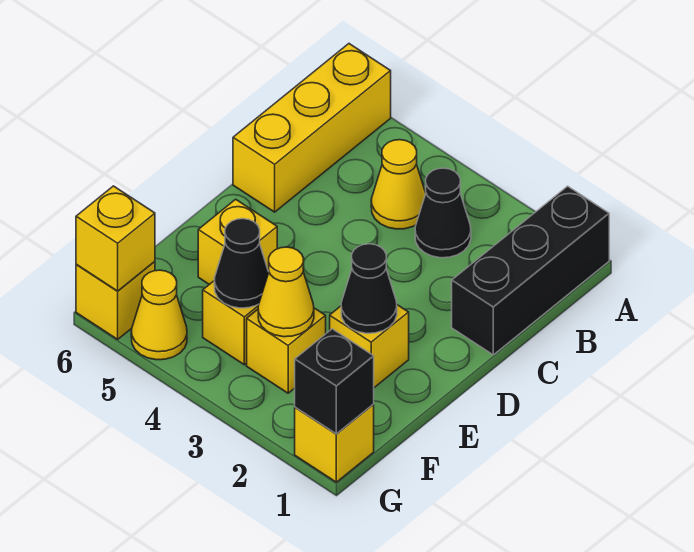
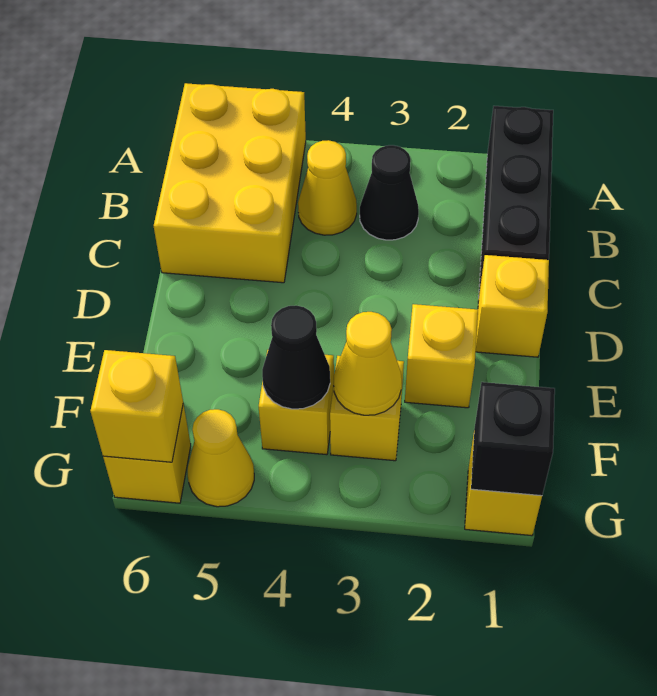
yellow 1x3 brick [233,44,391,212] -> yellow 2x3 brick [154,83,306,283]
black 1x1 cone [341,244,397,333] -> none
yellow 1x1 brick [198,199,277,284] -> yellow 1x1 brick moved to [476,255,549,357]

